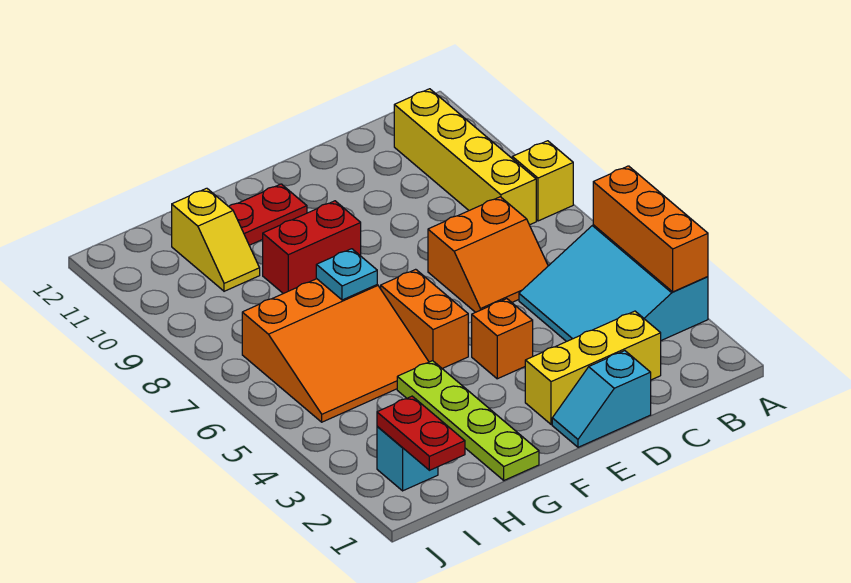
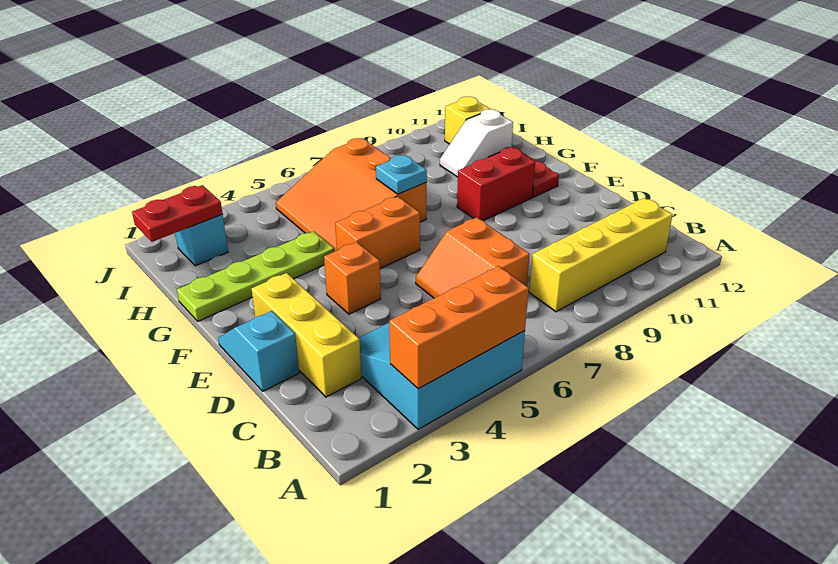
yellow 1x1 brick [512,141,573,221] -> yellow 1x1 brick moved to [445,96,490,144]
red 1x2 brick [263,201,361,294] -> red 1x2 brick turned to [457,148,535,221]
yellow 1x2 slope [172,188,260,291] -> white 1x2 slope [440,109,513,177]

